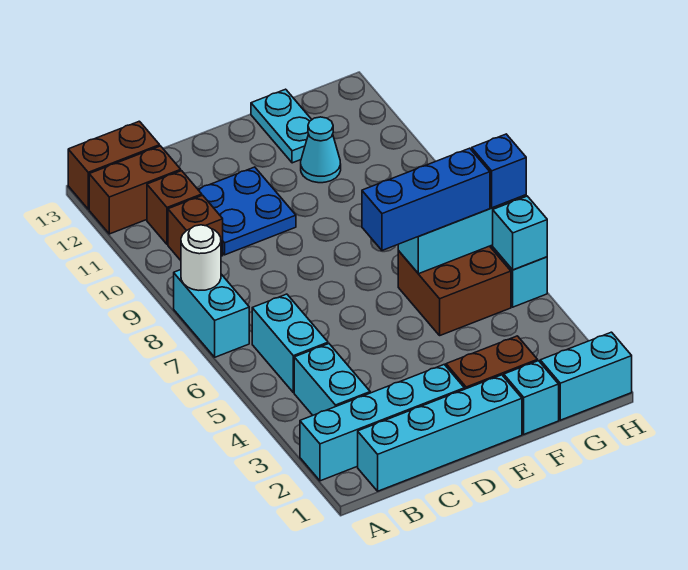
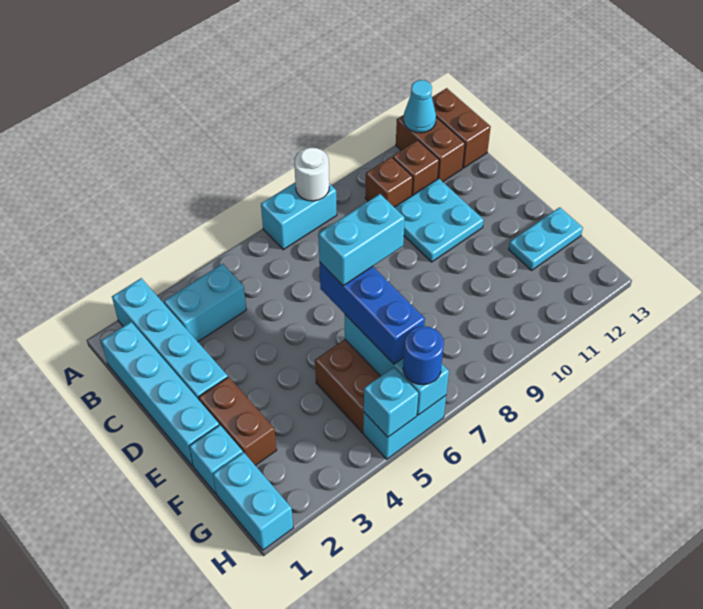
cyan 1x2 brick [252,294,328,393] -> cyan 1x2 brick moved to [319,194,405,286]
blue 2x2 plate [198,167,296,255] -> cyan 2x2 plate [395,178,484,262]
cyan 1x1 cone [301,117,341,183] -> cyan 1x1 cone moved to [404,80,436,133]
blue 1x1 brick [472,134,526,208] -> blue 1x1 round brick [403,326,444,385]

